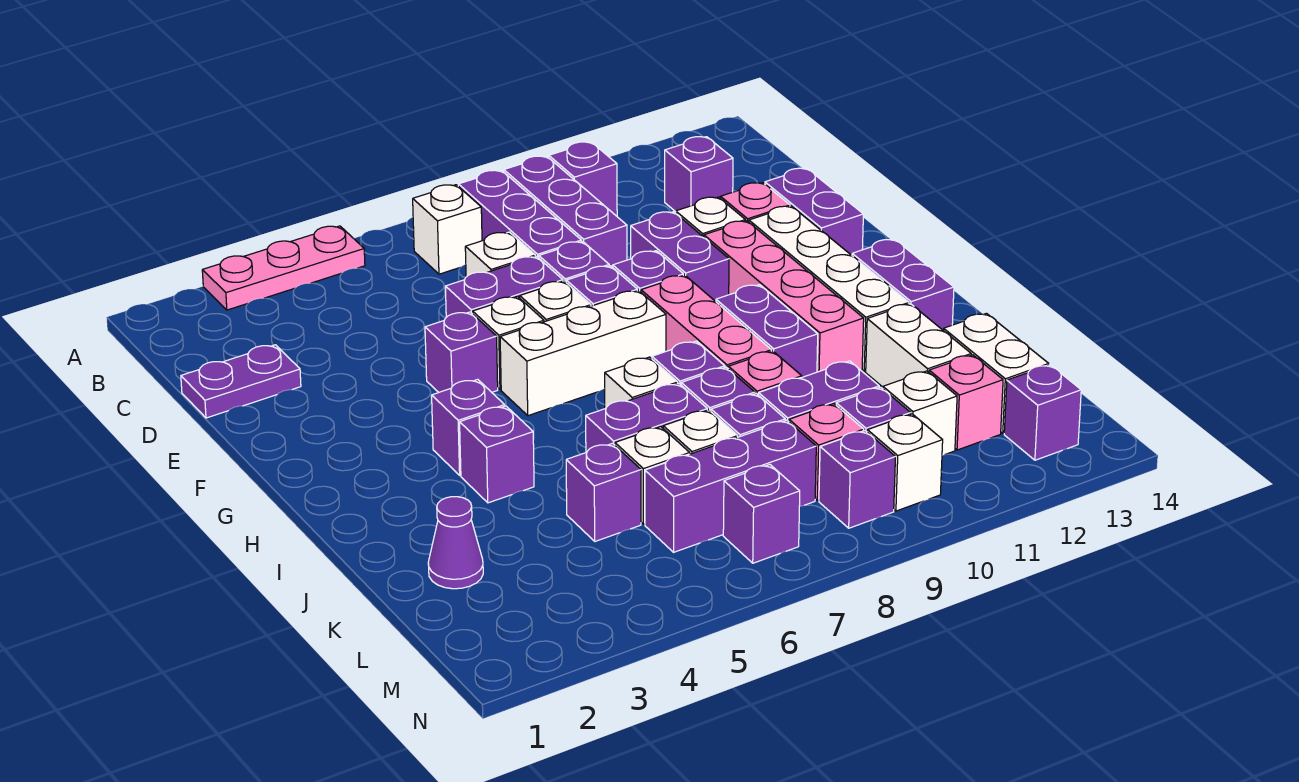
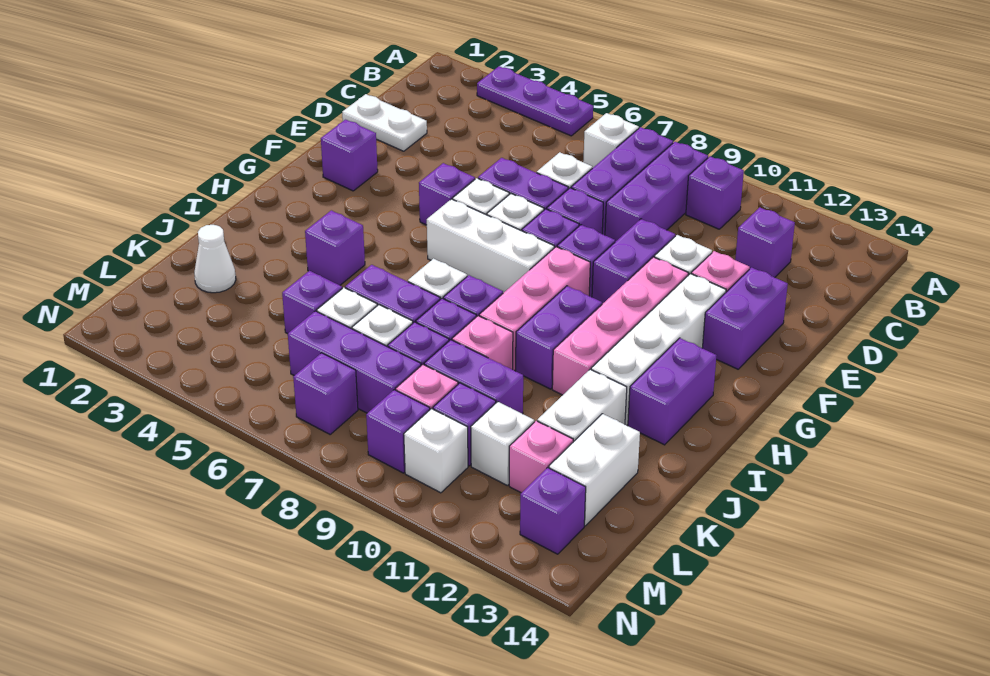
pink 1x3 plate [202,226,365,310] -> purple 1x3 plate [477,66,593,136]
purple 1x2 plate [181,345,301,418] -> white 1x2 plate [342,94,427,151]
purple 1x1 brick [432,379,505,475] -> purple 1x1 brick moved to [321,120,378,191]
purple 1x1 cone [428,497,483,589] -> white 1x1 cone [194,225,236,293]

